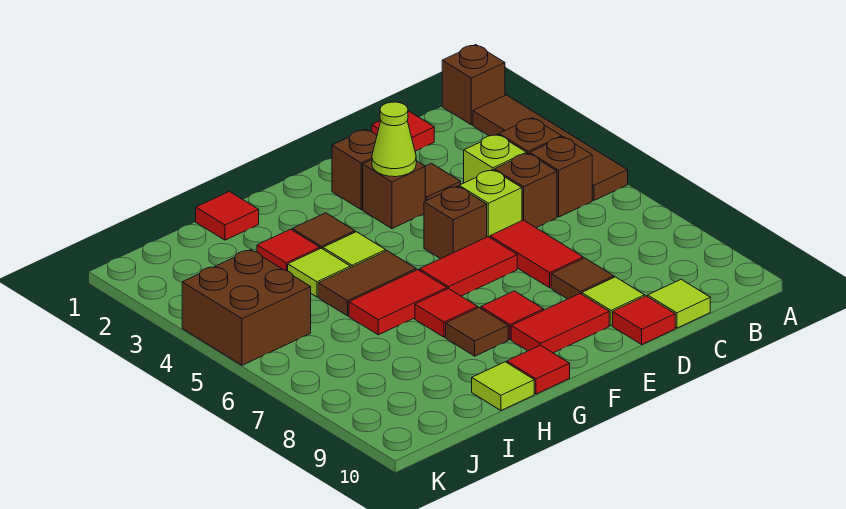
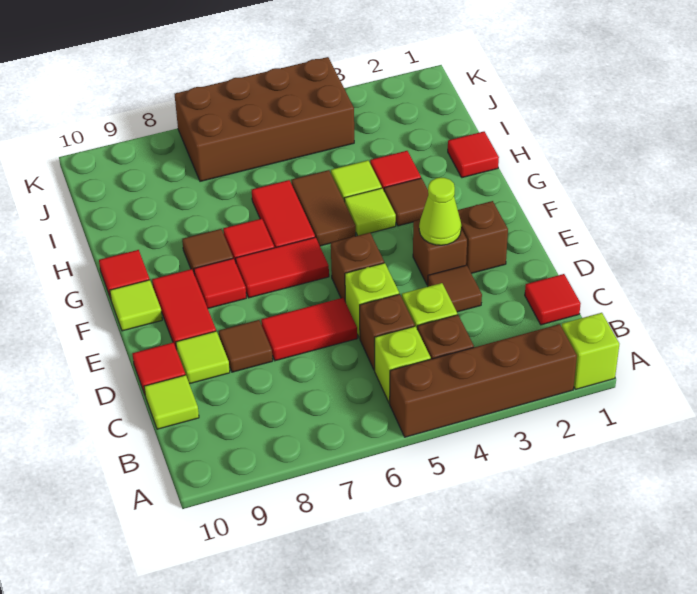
brown 1x1 brick [442,45,505,125] -> lime 1x1 brick [562,313,619,389]
brown 1x4 tile [473,95,628,200] -> brown 1x4 brick [390,324,577,437]
brown 1x1 brick [530,137,592,217] -> lime 1x1 brick [375,326,431,403]
red 1x2 tile [419,237,517,296] -> red 1x2 tile turned to [236,237,329,298]
lime 1x1 tile [472,362,534,410] -> lime 1x1 tile moved to [110,280,162,331]
brown 2x2 brick [182,250,311,365] -> brown 2x4 brick [175,57,354,181]

